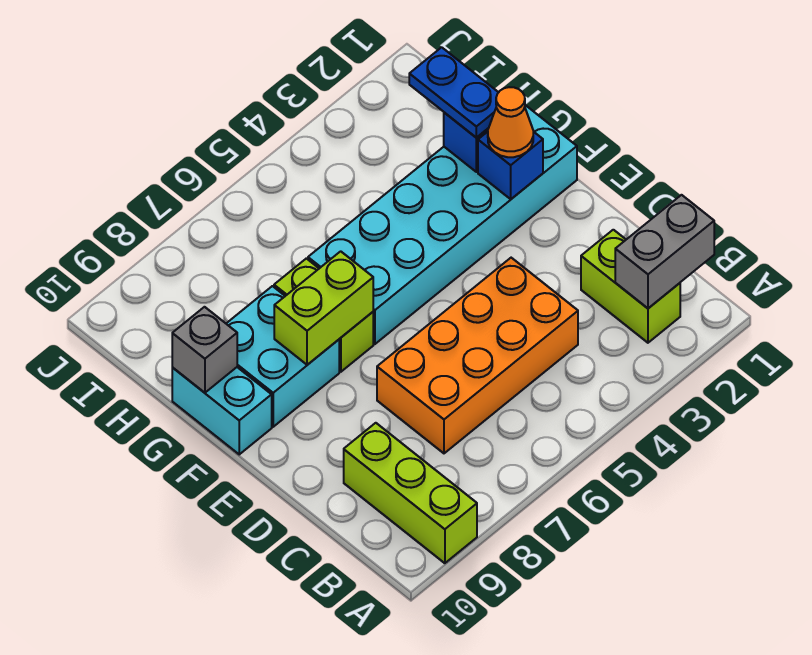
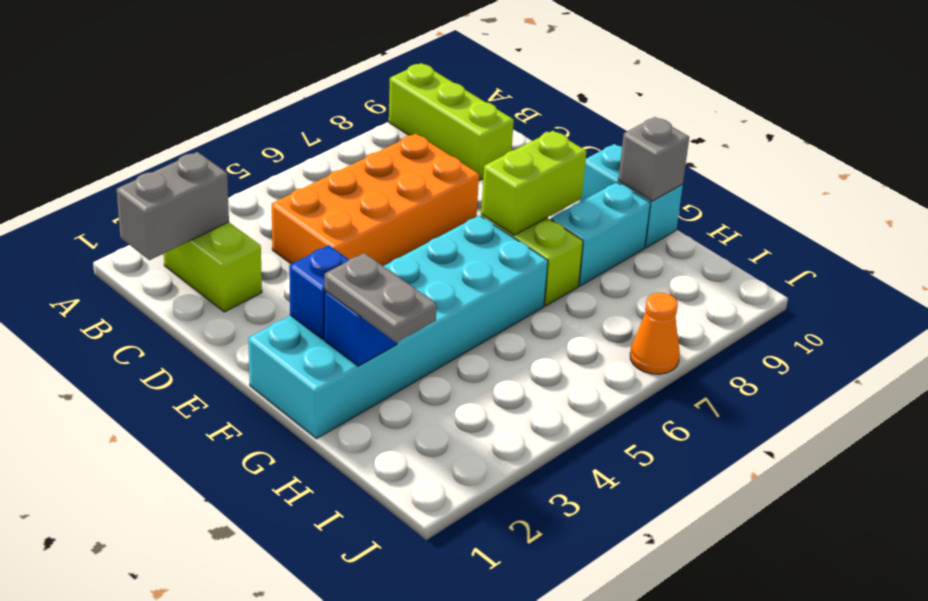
orange 1x1 cone [488,87,533,157] -> orange 1x1 cone moved to [630,293,680,374]
cyan 2x2 brick [226,286,339,427] -> cyan 1x2 brick [551,182,650,286]
blue 1x2 plate [409,47,499,138] -> grey 1x2 plate [325,253,437,343]

